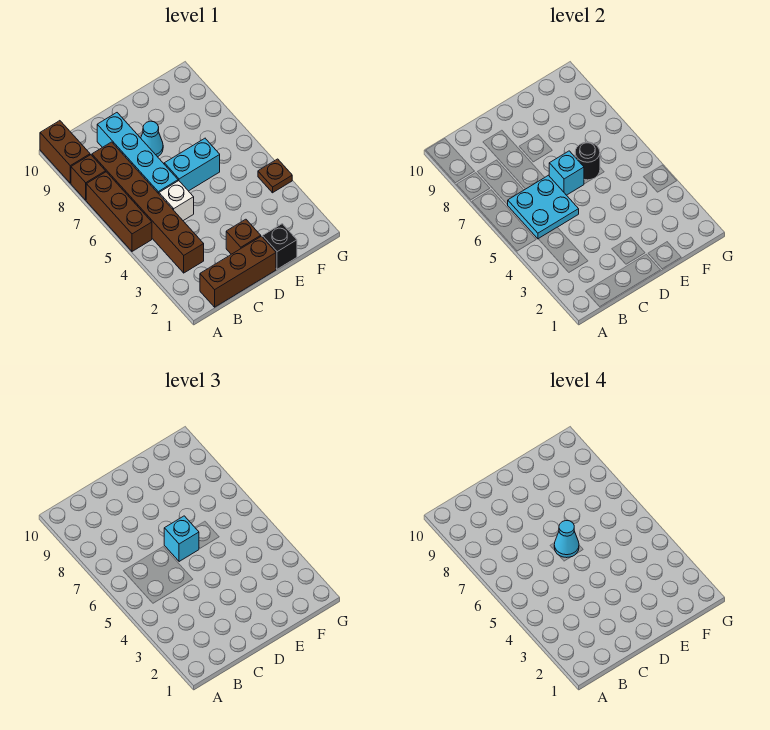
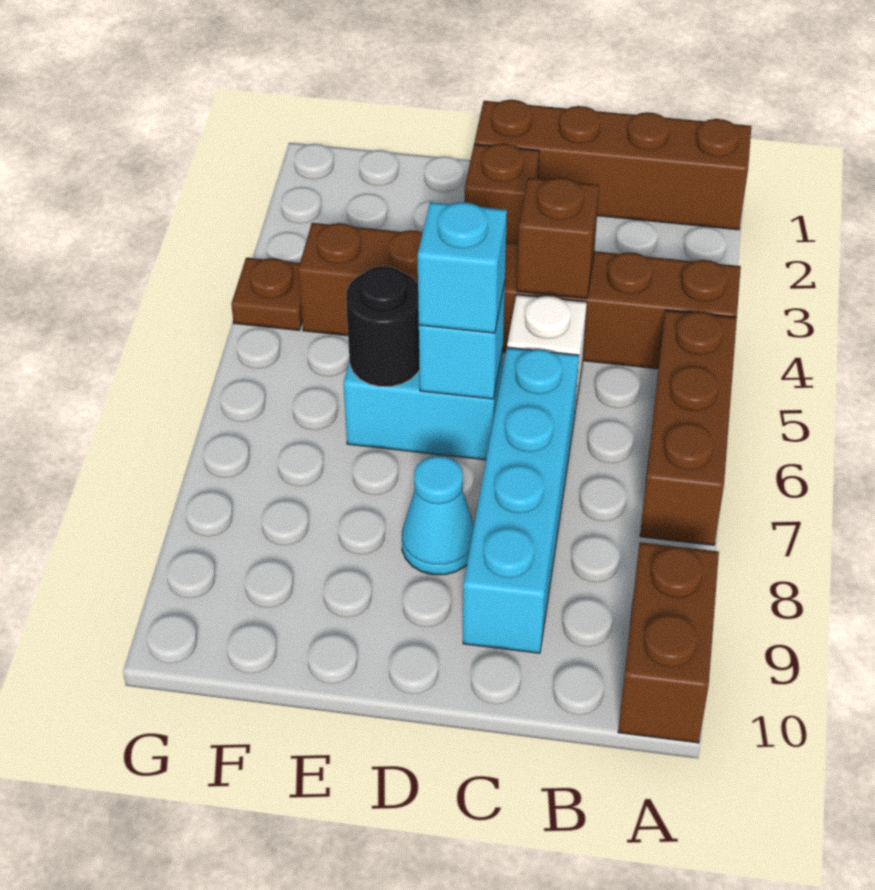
brown 1x1 brick [71,155,106,200] -> brown 1x1 brick moved to [517,178,599,299]
brown 1x3 brick [200,236,276,307] -> brown 1x4 brick [474,100,751,230]
brown 1x6 brick [92,142,204,273] -> brown 1x6 brick turned to [298,223,741,369]
cyan 2x2 plate [508,175,579,239] -> none
cyan 1x1 cone [554,521,579,558] -> none
black 1x1 brick [262,224,297,269] -> none

